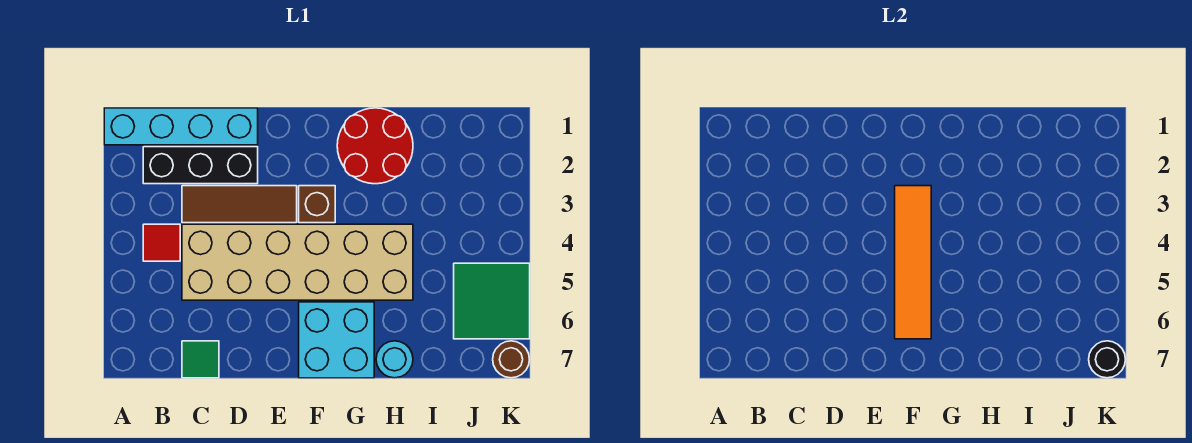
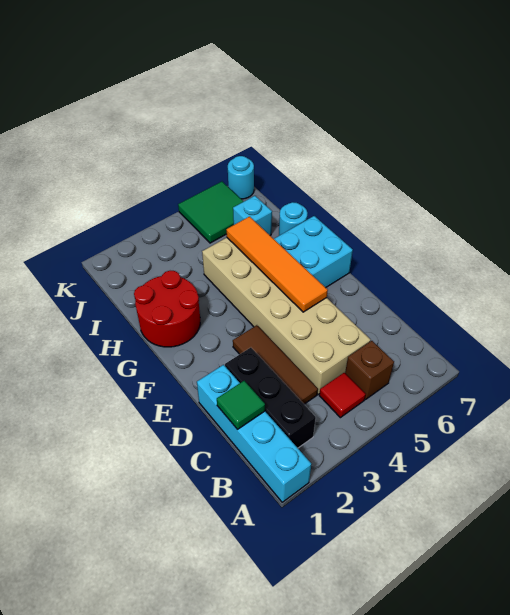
green 1x1 tile [182,341,219,378] -> green 1x1 tile moved to [217,381,265,430]
brown 1x1 brick [299,186,335,223] -> brown 1x1 brick moved to [345,341,394,400]
orange 1x4 tile [895,186,931,339] -> orange 1x4 tile turned to [226,217,328,312]
none -> cyan 1x1 brick [233,196,272,235]
brown 1x1 round brick [493,341,530,378] -> cyan 1x1 round brick [228,156,254,199]
black 1x1 round brick [1089,341,1126,378] -> none

